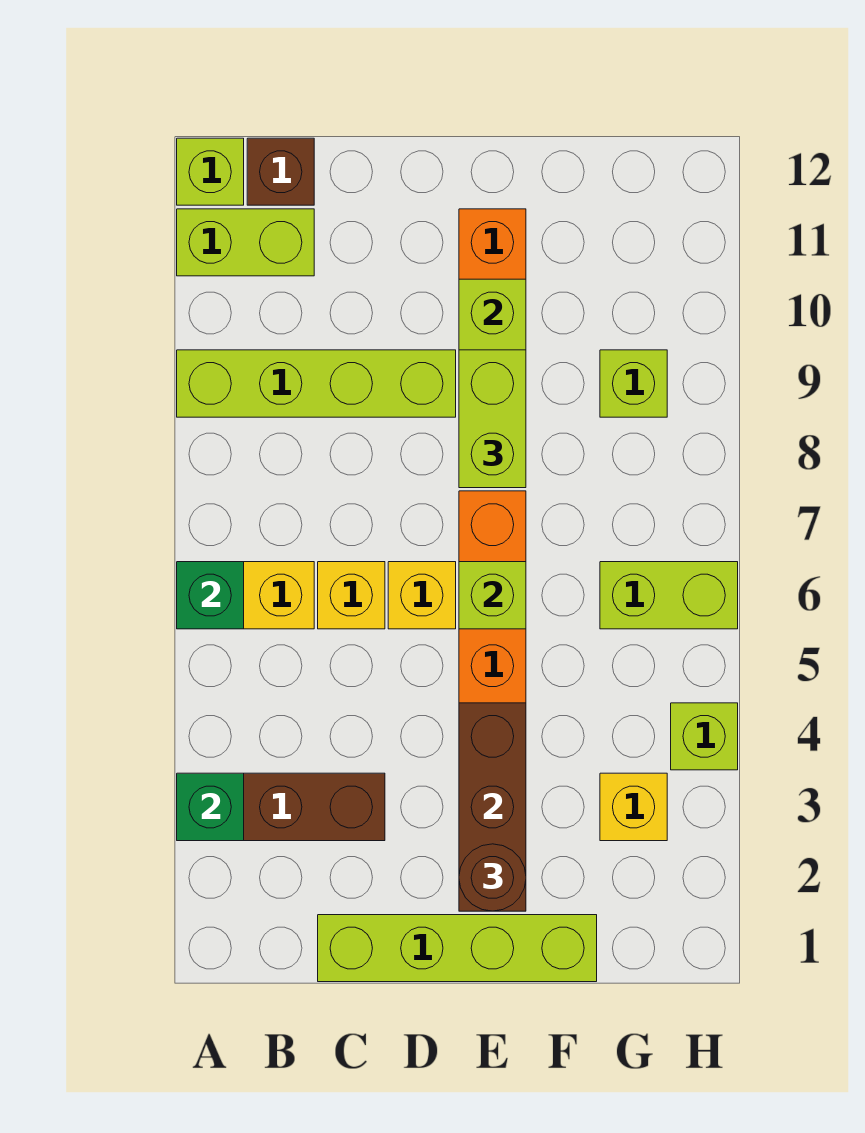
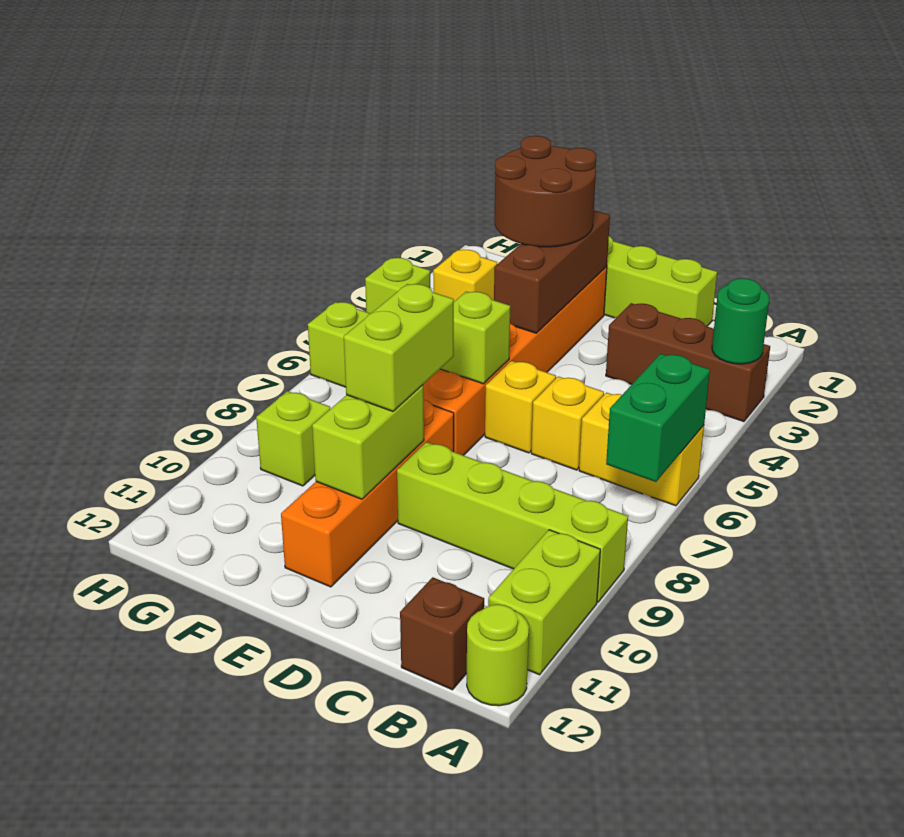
green 1x1 brick [177,773,244,841] -> green 1x1 round brick [712,278,769,364]
green 1x1 brick [177,562,244,629] -> green 1x2 brick [606,354,710,482]
lime 1x2 brick [177,209,314,276] -> lime 1x2 brick turned to [488,530,600,675]
lime 1x1 brick [177,138,244,205] -> lime 1x1 round brick [467,604,529,706]
brown 1x1 round brick [459,844,526,911] -> brown 2x2 round brick [495,136,596,247]

